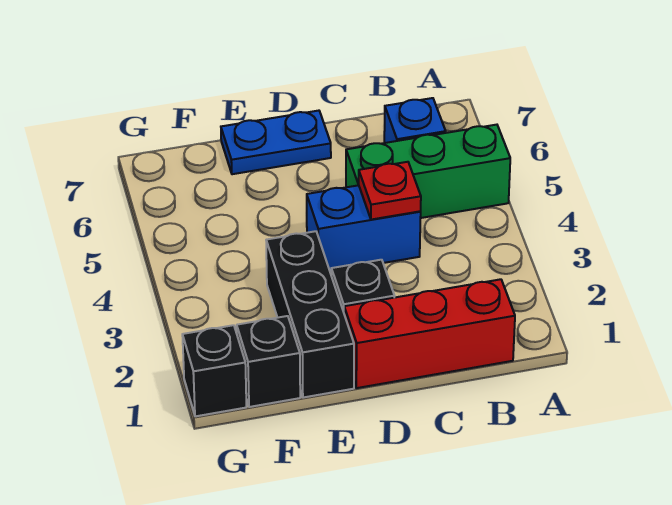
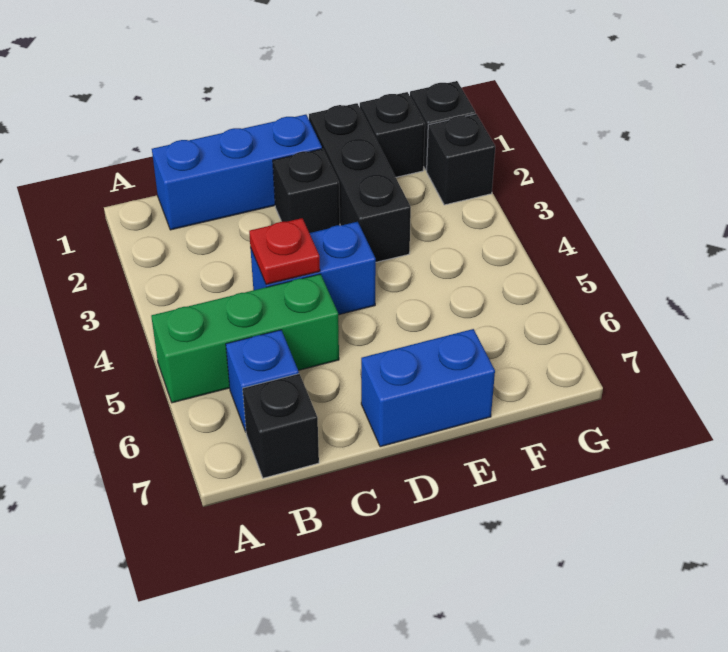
red 1x3 brick [344,279,515,388] -> blue 1x3 brick [152,115,322,230]
none -> black 1x1 brick [243,374,319,478]
blue 1x2 plate [221,111,331,174] -> blue 1x2 brick [361,329,495,447]
none -> black 1x1 brick [427,114,495,205]

